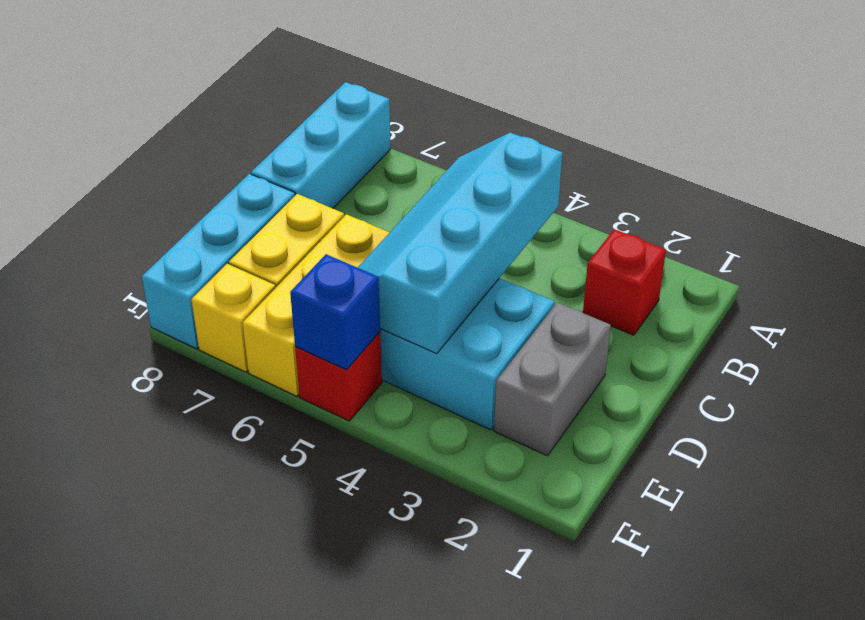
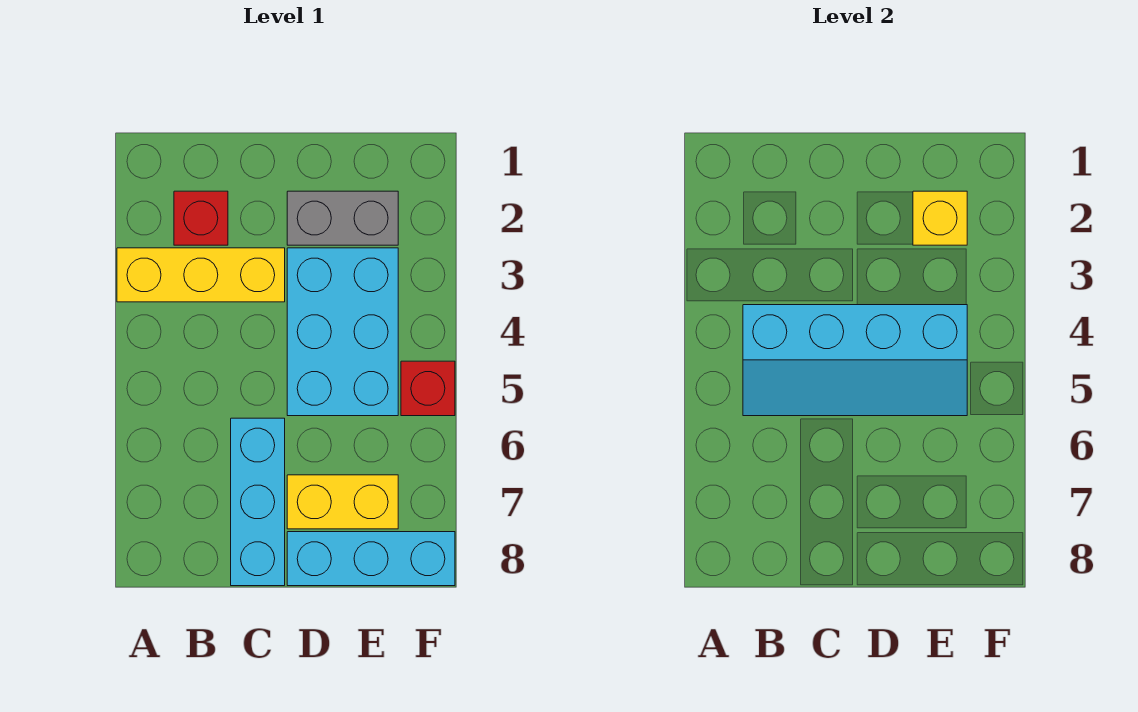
cyan 1x3 brick [251,82,390,208] -> cyan 1x3 brick turned to [231,418,285,586]
yellow 1x3 brick [243,214,390,396] -> yellow 1x3 brick moved to [117,248,285,302]
blue 1x1 brick [290,254,380,370] -> none
yellow 1x1 brick [191,264,275,372] -> yellow 1x1 brick moved to [913,191,967,245]

